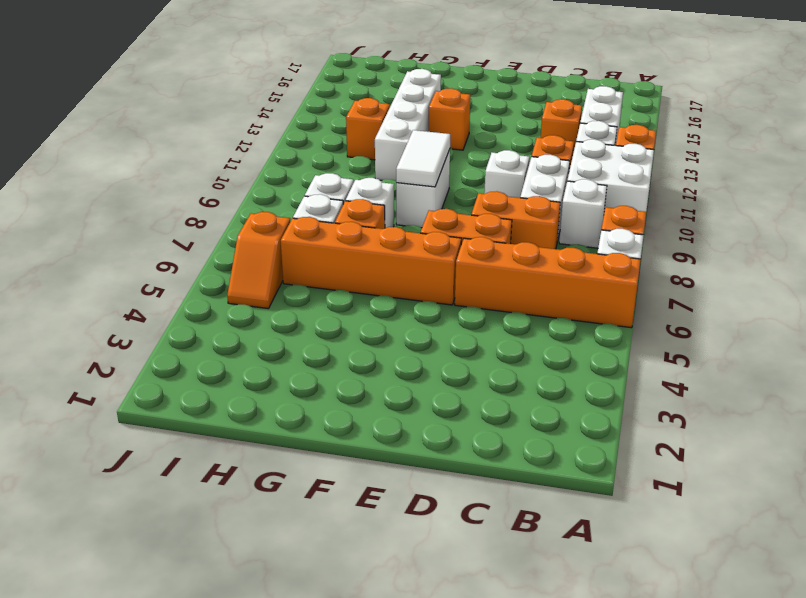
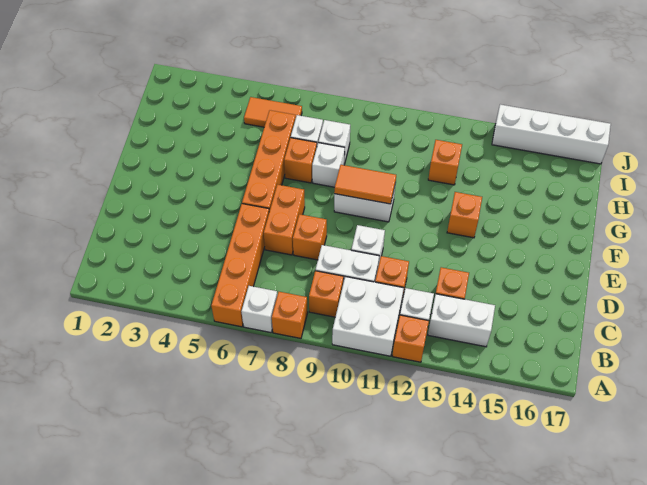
white 1x1 brick [559,179,607,248] -> orange 1x1 brick [309,271,344,317]
orange 1x2 brick [471,191,560,249] -> orange 1x1 brick [293,214,327,260]
white 1x2 tile [396,130,450,187] -> orange 1x2 tile [334,165,396,204]
white 1x4 brick [375,69,441,180] -> white 1x4 brick moved to [492,104,611,164]
orange 1x2 slope [227,212,291,309] -> orange 1x2 tile [244,97,302,127]

